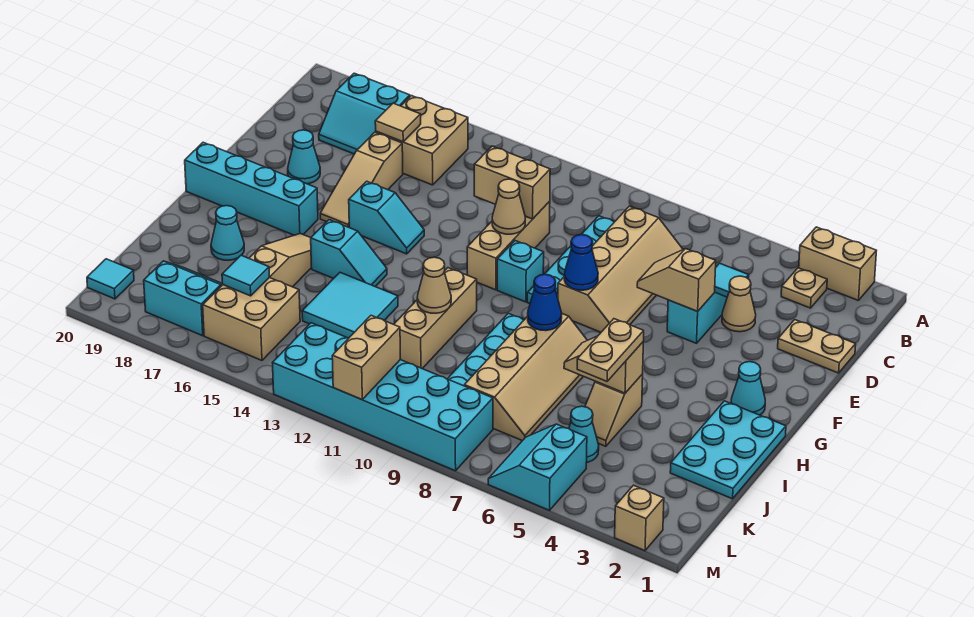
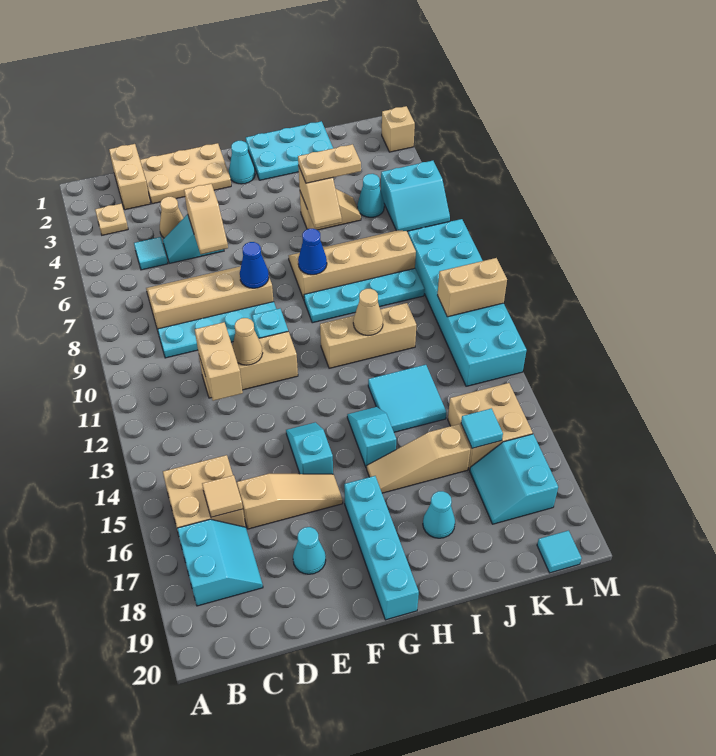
tan 1x2 brick [799,227,876,300] -> tan 1x2 brick moved to [109,144,150,210]
tan 1x2 plate [778,320,856,373] -> tan 2x3 plate [140,143,231,204]

